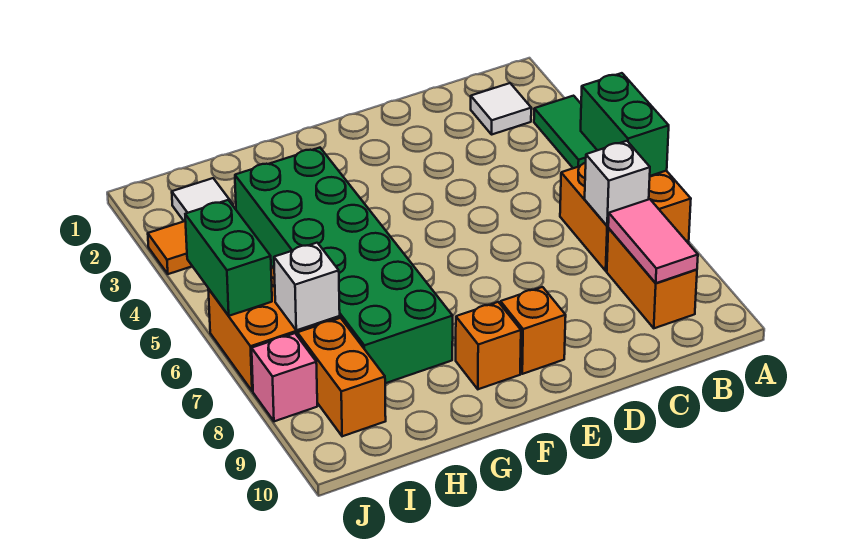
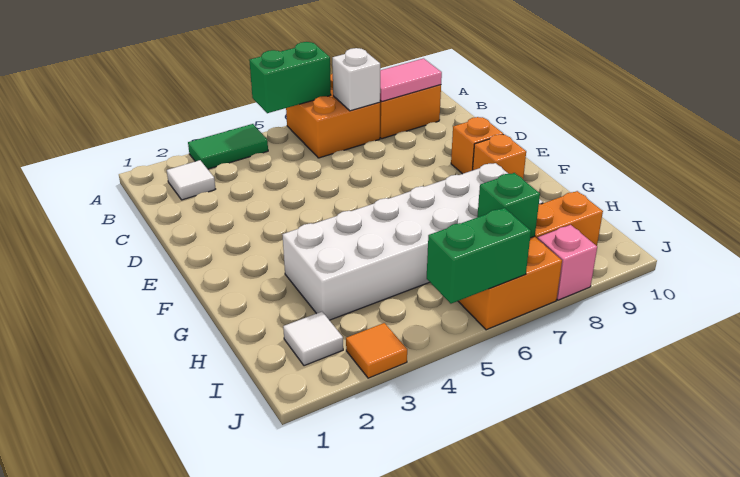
green 2x6 brick [235,148,453,383] -> white 2x6 brick [282,163,543,320]
white 1x1 brick [274,243,340,330] -> green 1x1 brick [477,173,540,238]

